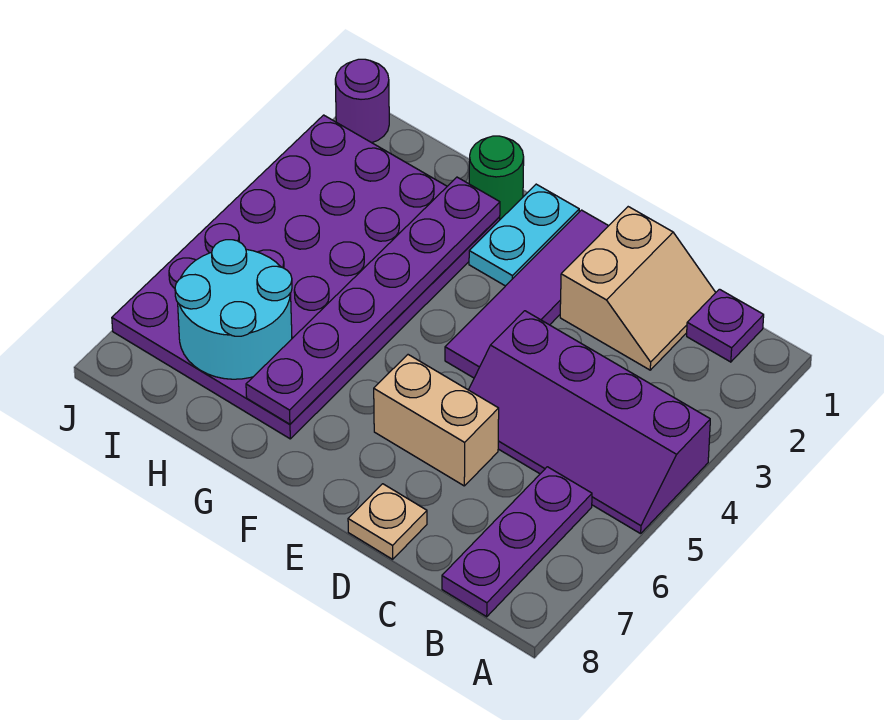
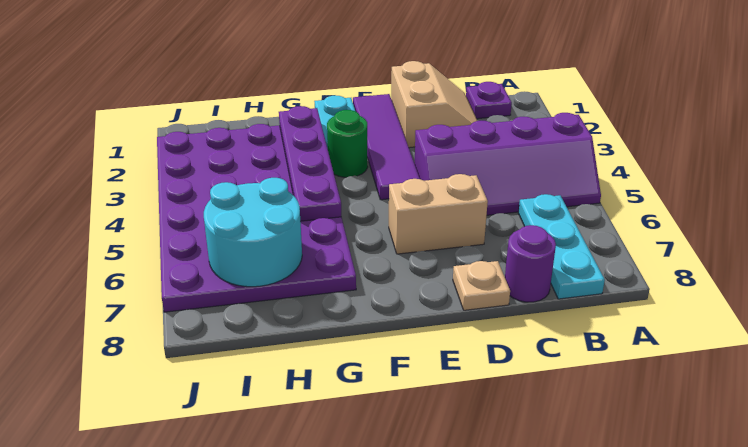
purple 1x3 plate [442,467,592,617] -> cyan 1x3 plate [518,194,605,299]
green 1x1 round brick [469,136,524,219] -> green 1x1 round brick moved to [327,110,368,177]
purple 1x6 plate [246,177,500,424] -> purple 1x4 plate [279,106,341,221]
purple 1x1 round brick [335,59,389,143] -> purple 1x1 round brick moved to [505,225,556,302]

